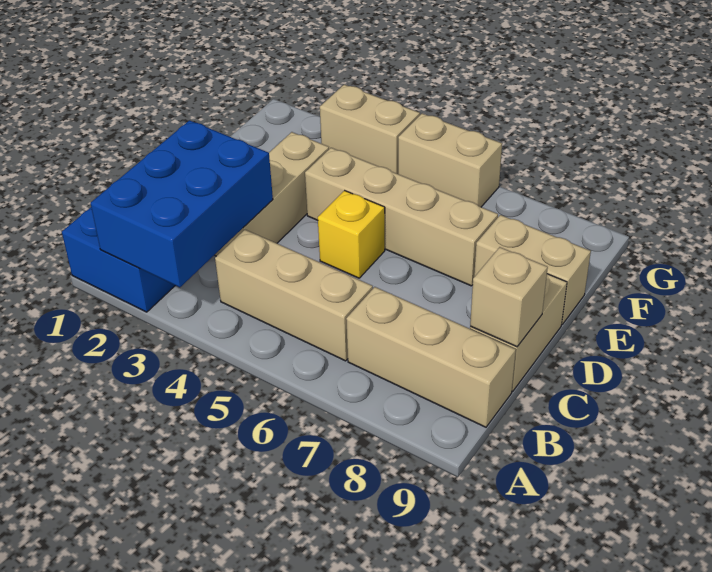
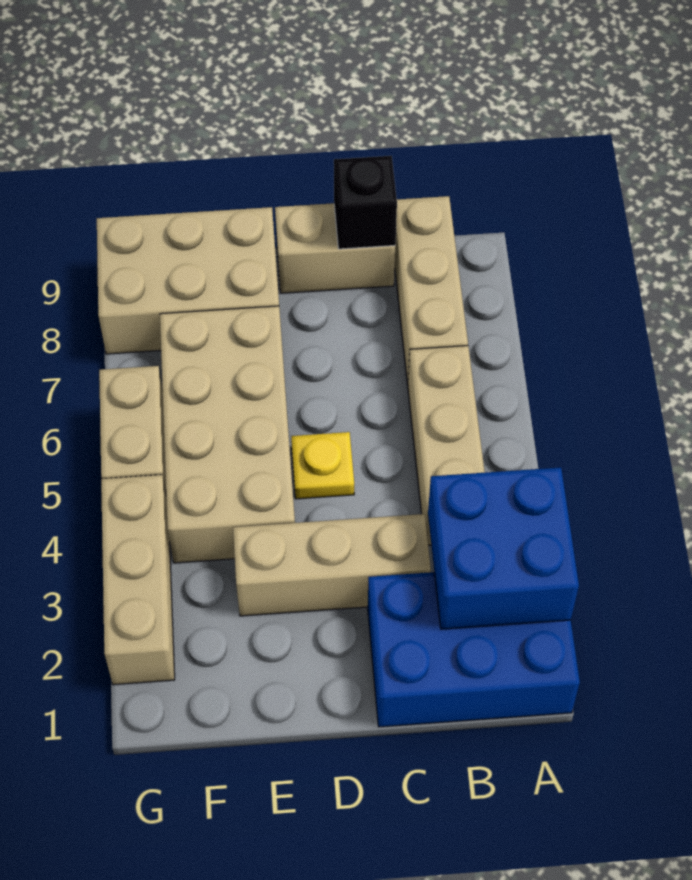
blue 2x3 brick [91,120,273,287] -> blue 2x2 brick [428,467,579,629]
tan 1x1 brick [470,247,548,347] -> black 1x1 brick [334,156,397,249]
yellow 1x1 brick [318,191,385,278] -> yellow 1x1 plate [291,432,354,499]
tan 1x4 brick [305,148,498,286] -> tan 2x4 brick [160,306,295,563]
tan 1x2 brick [474,215,591,324] -> tan 2x3 brick [97,207,279,354]
tan 1x2 brick [320,85,420,174] -> tan 1x3 brick [101,475,175,685]

